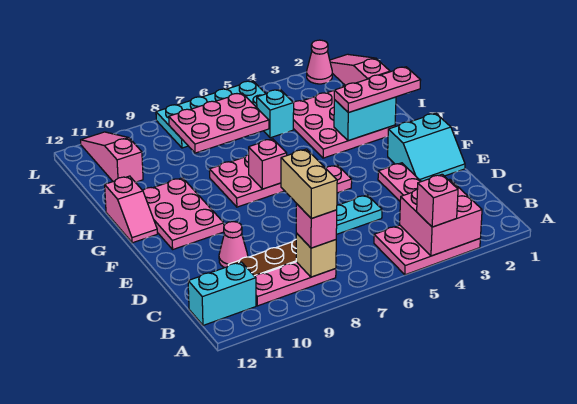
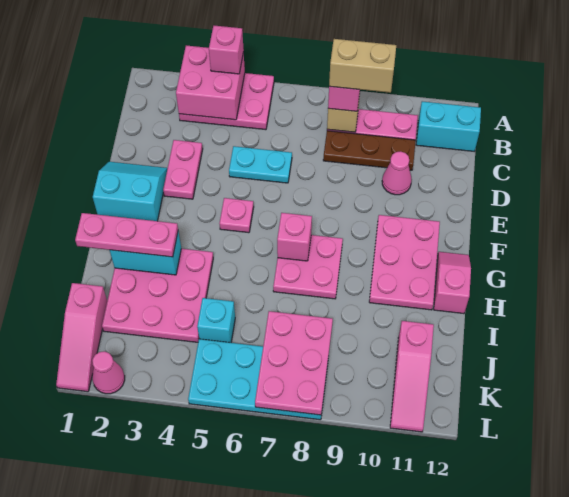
tan 1x2 brick [281,149,337,218] -> tan 1x2 brick turned to [329,39,396,93]
pink 2x3 plate [169,93,269,153] -> pink 2x3 plate turned to [255,311,333,415]

